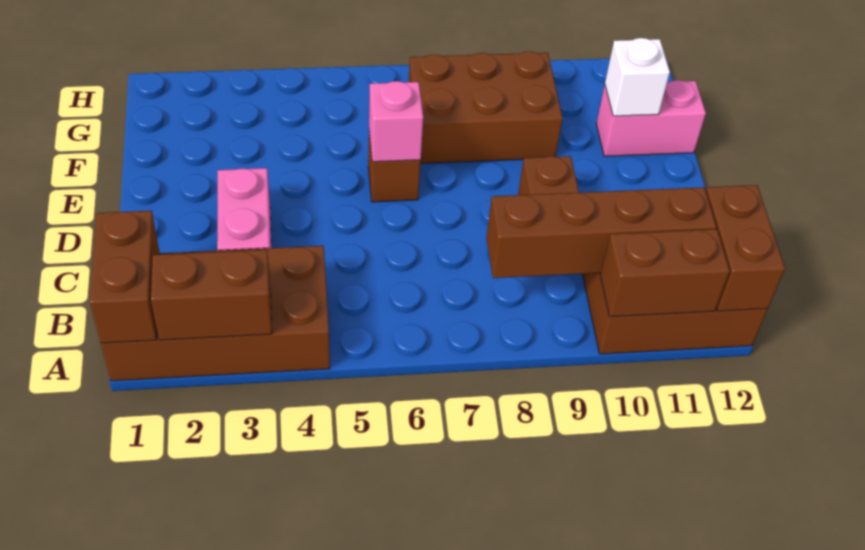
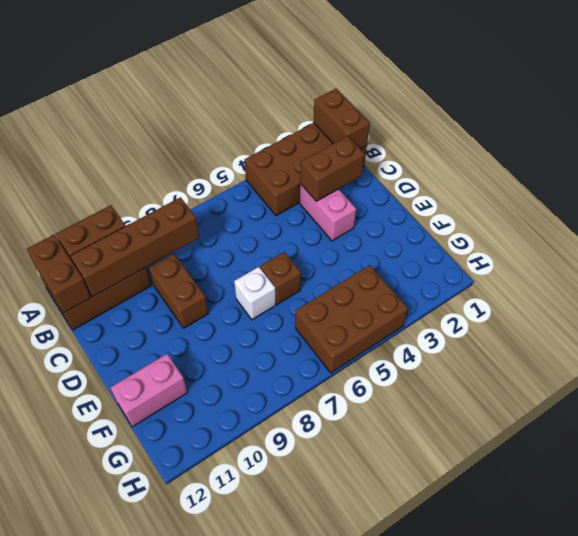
brown 1x2 brick [151,250,272,340] -> brown 1x2 brick moved to [300,136,365,201]
pink 1x1 brick [369,81,423,162] -> none
brown 2x3 brick [409,52,563,163] -> brown 2x3 brick moved to [295,265,408,373]
white 1x1 brick [605,38,670,116] -> white 1x1 brick moved to [234,267,276,320]

